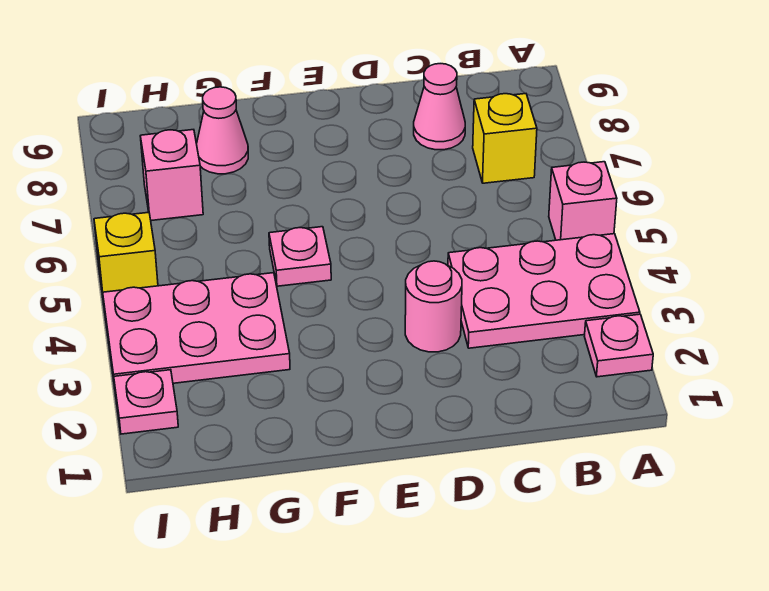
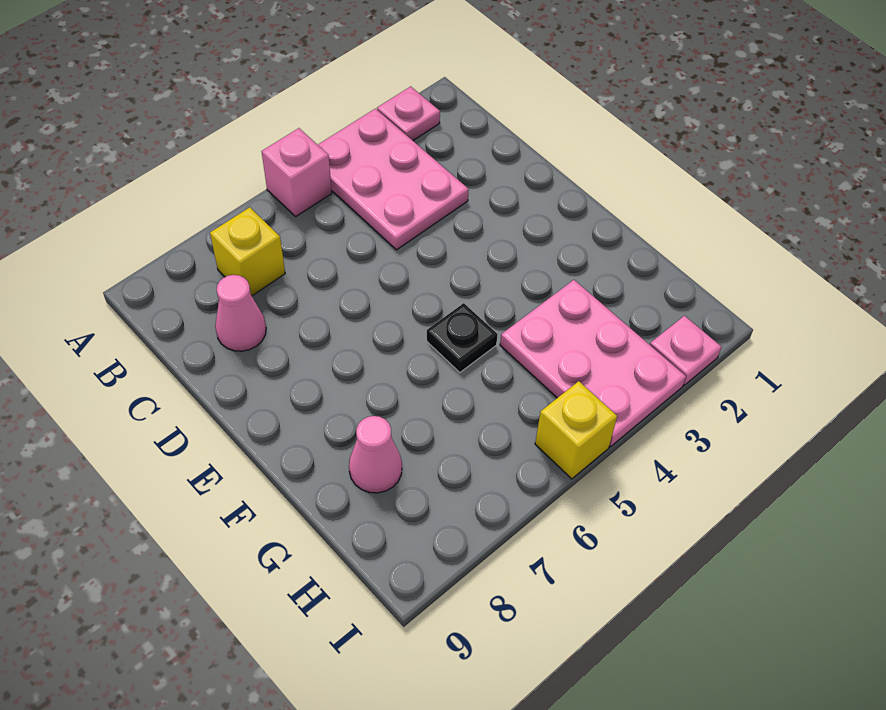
pink 1x1 round brick [405,261,462,352] -> none
pink 1x1 plate [269,227,331,286] -> black 1x1 plate [427,303,498,373]
pink 1x1 brick [140,130,203,221] -> none

